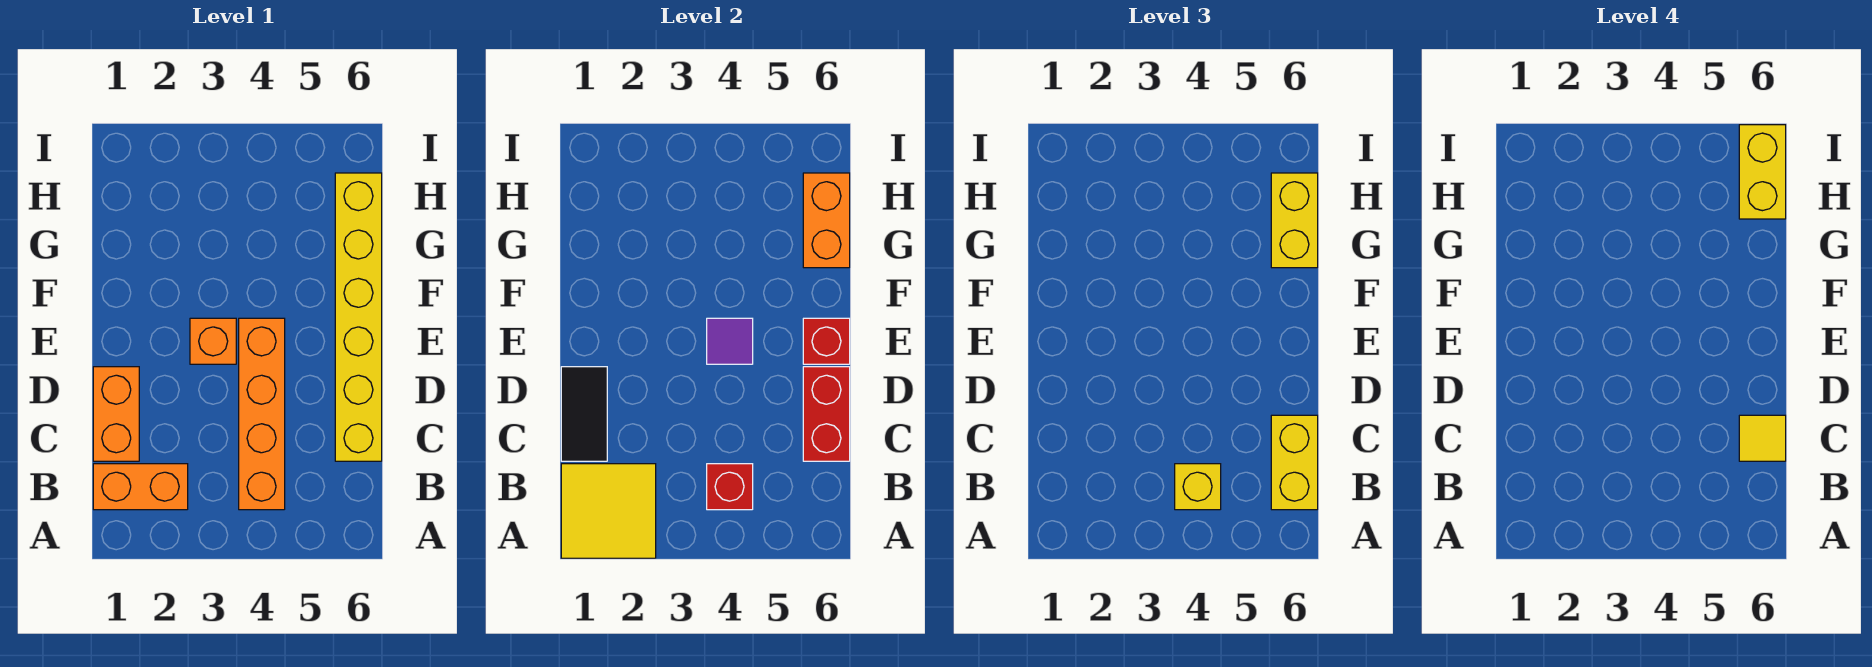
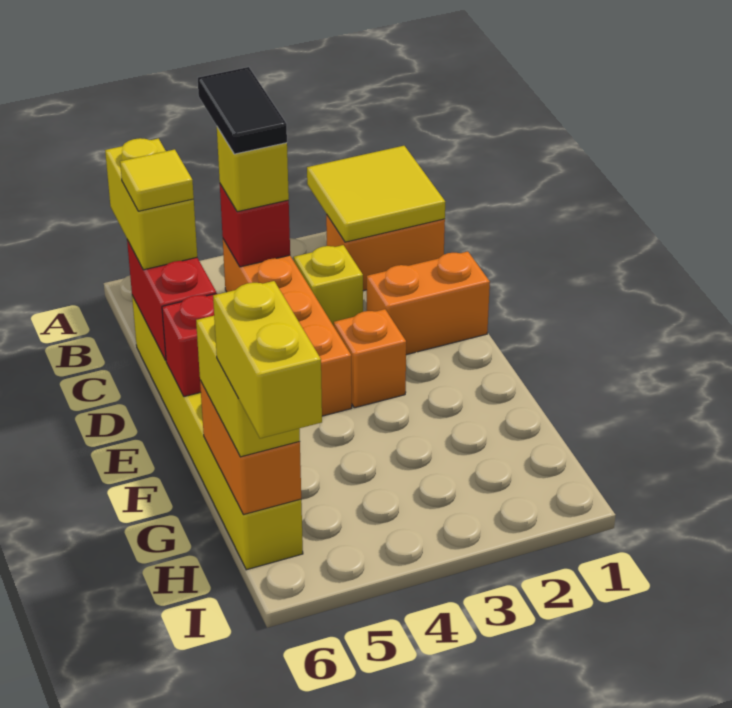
orange 1x2 brick [93,367,139,461] -> orange 1x2 brick turned to [367,252,490,355]
black 1x2 tile [561,367,607,461] -> black 1x2 tile moved to [198,67,287,154]
none -> yellow 1x1 brick [294,245,363,326]
purple 1x1 tile [707,318,753,364] -> none

